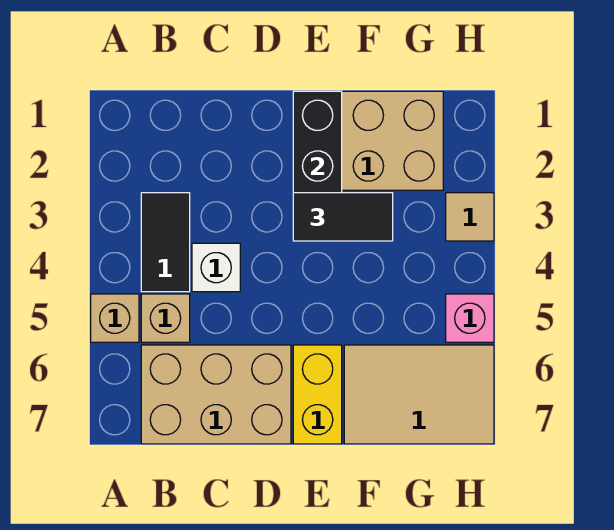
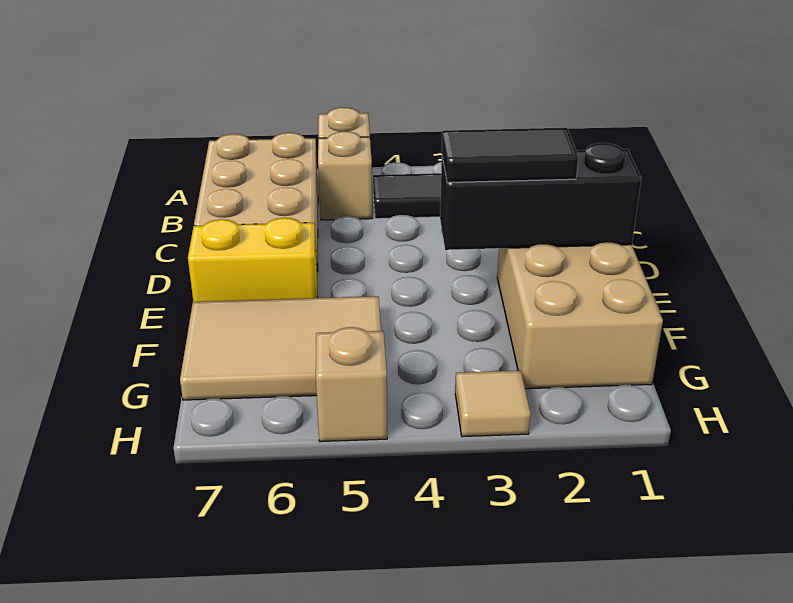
white 1x1 brick [192,243,240,292] -> none
black 1x2 tile [293,193,393,241] -> black 1x2 tile turned to [442,128,578,183]
tan 2x3 tile [344,345,494,444] -> tan 2x3 tile turned to [180,296,381,400]
pink 1x1 brick [446,294,494,342] -> tan 1x1 brick [316,327,387,442]

